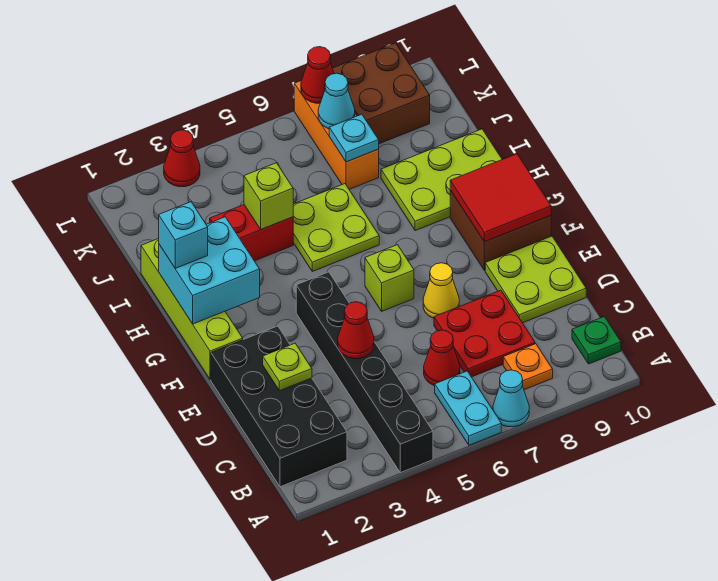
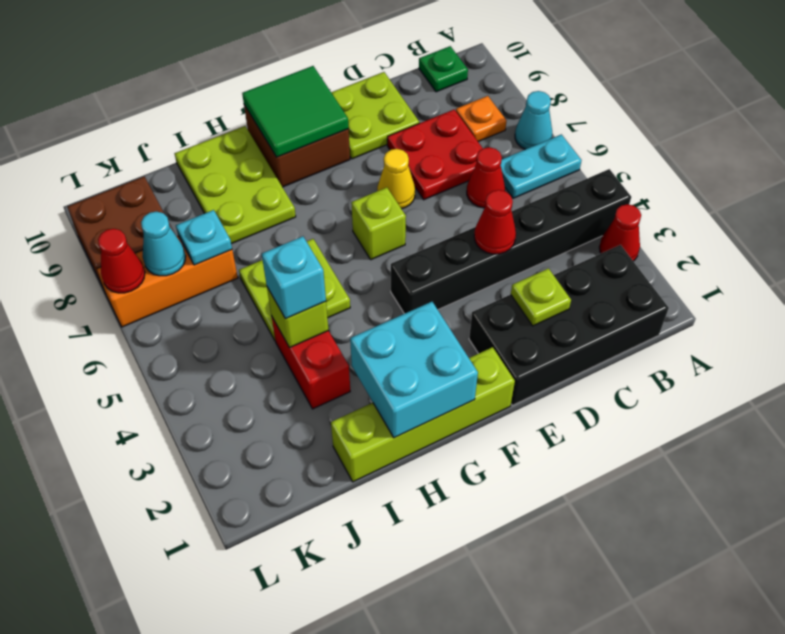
red 2x2 tile [450,154,551,242] -> green 2x2 tile [242,66,349,157]
cyan 1x1 brick [159,202,208,268] -> cyan 1x1 brick moved to [262,236,326,319]
red 1x1 cone [164,130,200,187] -> red 1x1 cone moved to [599,204,641,261]

